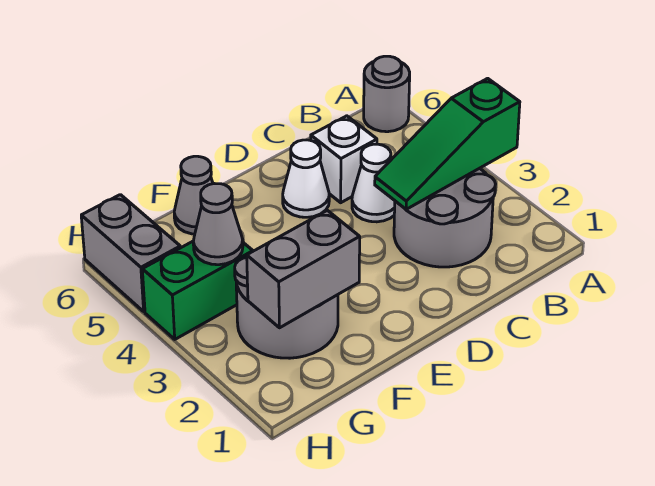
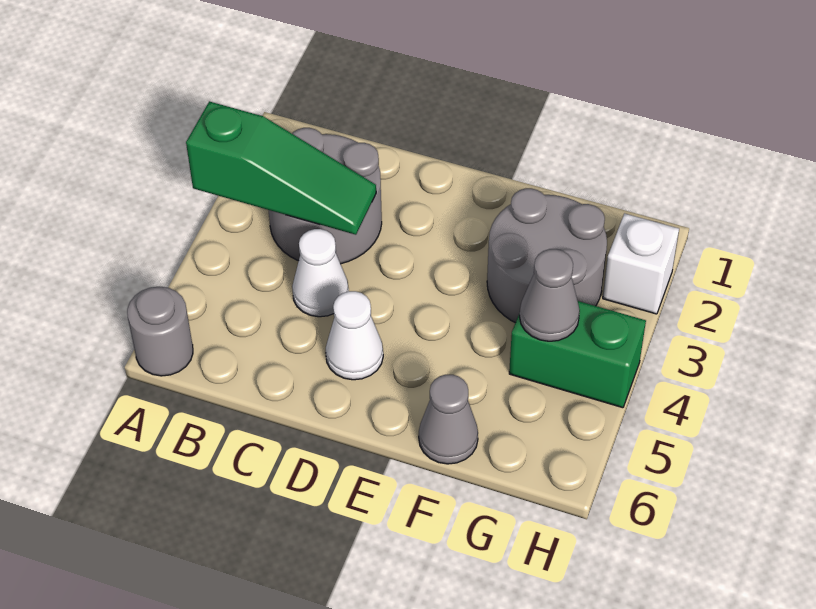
white 1x1 brick [311,116,377,203] -> white 1x1 brick moved to [603,213,679,314]
grey 1x2 brick [247,210,360,328] -> none
grey 1x2 brick [81,195,180,311] -> none

